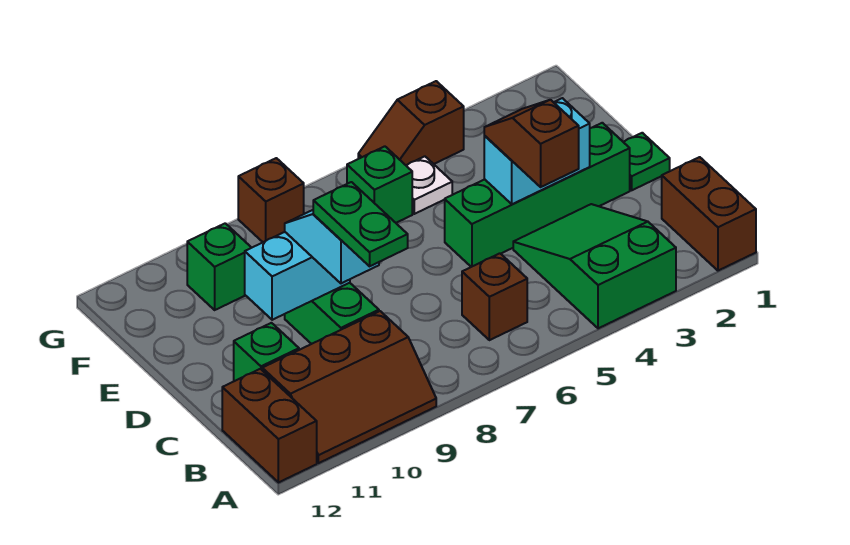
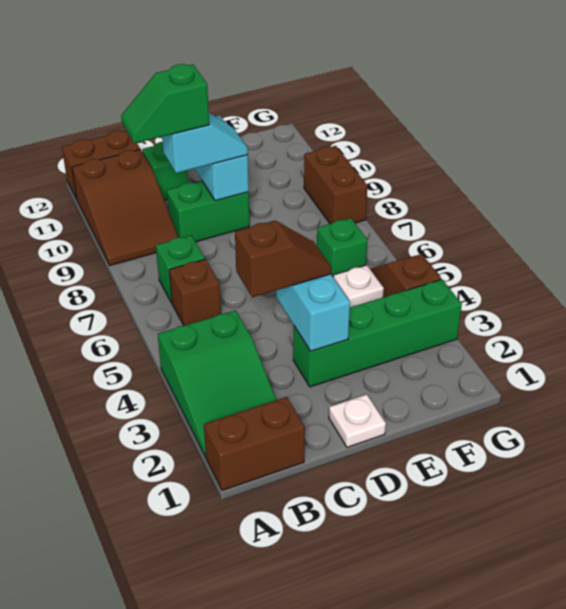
green 2x3 slope [513,204,676,328] -> green 2x3 slope turned to [158,310,276,457]
brown 2x3 slope [262,311,436,463] -> brown 2x3 slope turned to [72,149,178,265]
green 1x2 plate [313,182,408,266] -> green 1x2 slope [121,64,209,144]
green 1x1 plate [624,133,670,190] -> white 1x1 plate [329,394,386,447]
green 1x4 brick [445,123,630,267] -> green 1x4 brick turned to [293,280,462,387]
green 1x1 brick [187,223,251,310] -> green 1x1 brick moved to [156,235,205,303]
brown 1x1 brick [238,158,304,242] -> brown 1x2 brick [304,146,367,224]

